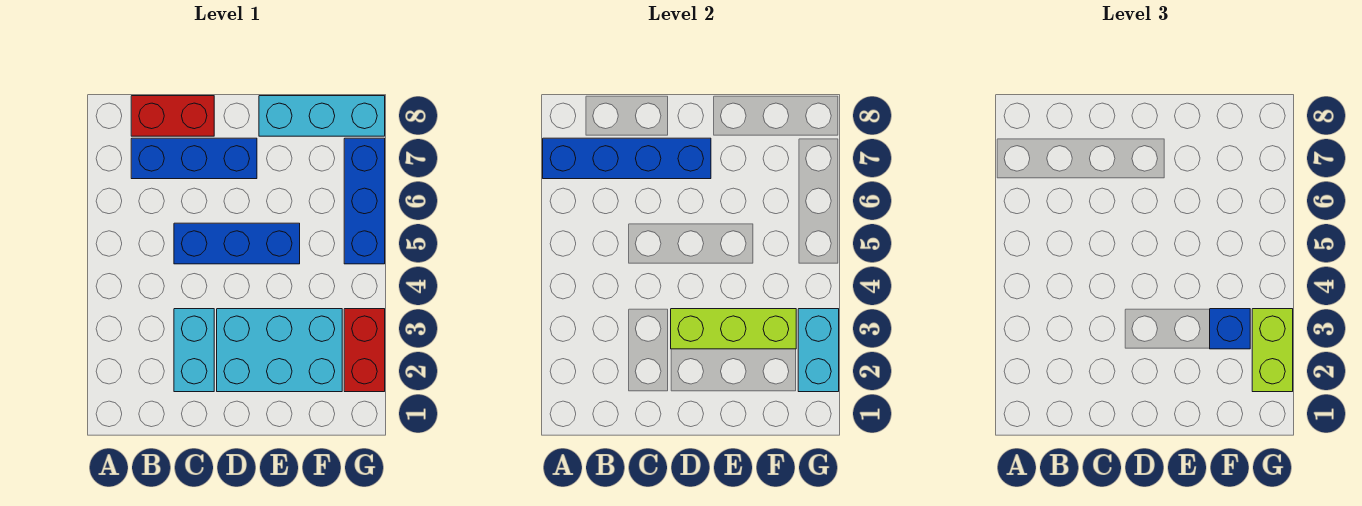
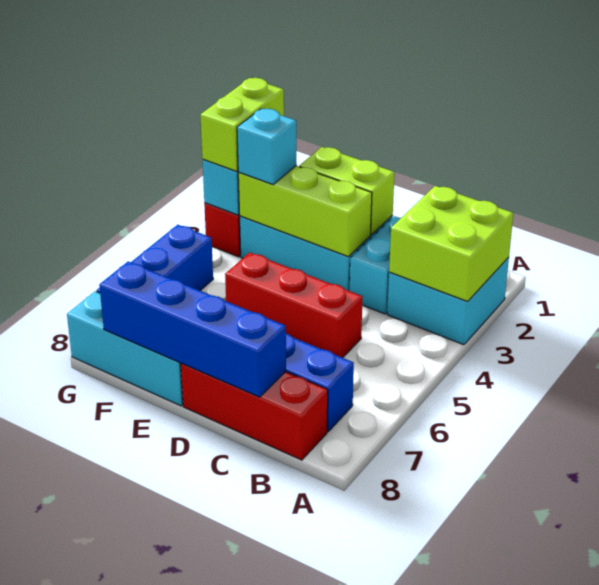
none -> cyan 2x2 brick [387,257,509,345]
none -> lime 2x2 brick [389,186,513,301]
blue 1x4 brick [543,138,711,179] -> blue 1x4 brick moved to [99,262,286,397]
red 1x2 brick [131,96,214,136] -> red 1x3 brick [181,363,328,460]
blue 1x3 brick [174,223,300,264] -> red 1x3 brick [225,253,363,358]
none -> lime 1x2 brick [299,147,395,235]
blue 1x1 brick [1210,309,1250,349] -> cyan 1x1 brick [237,109,297,184]

